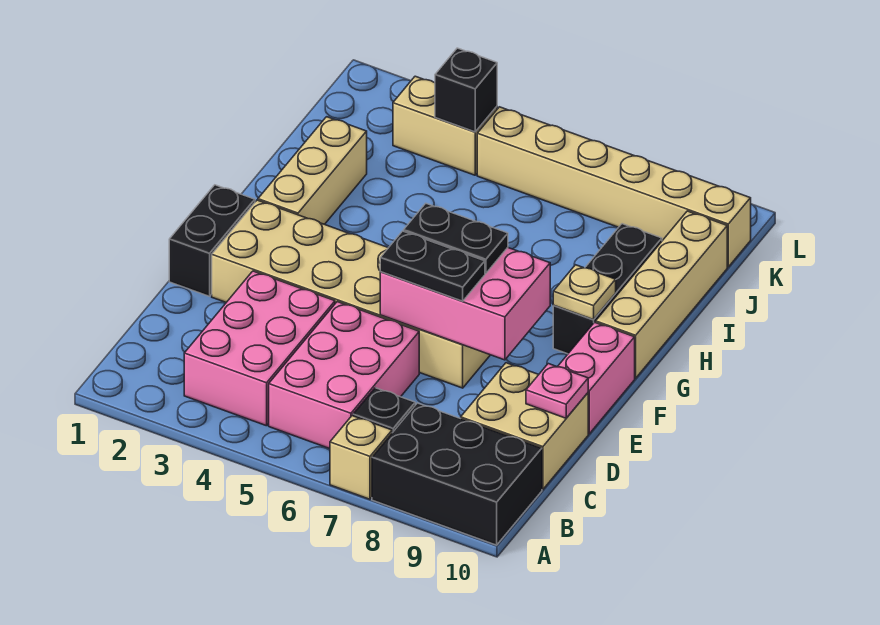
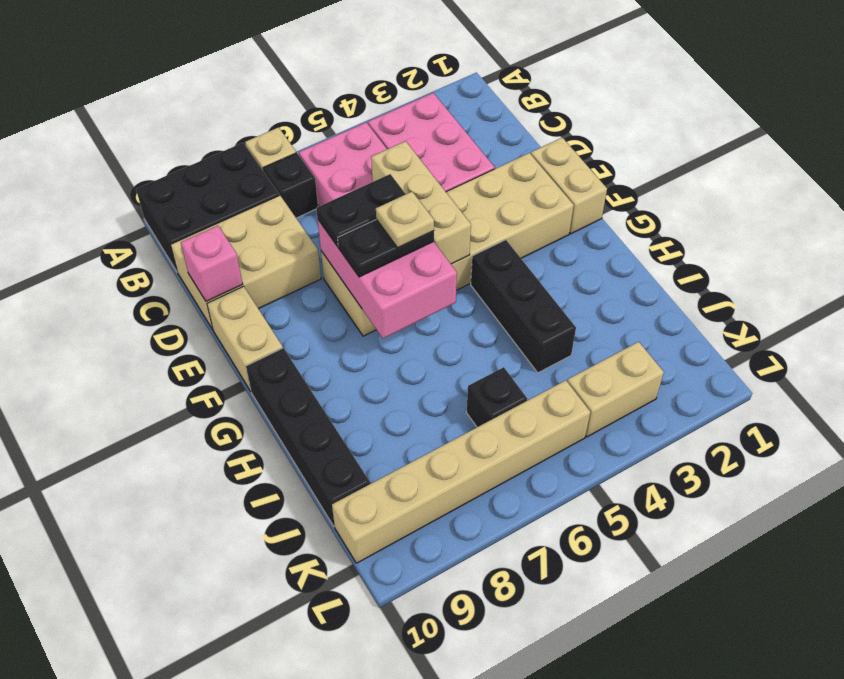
tan 2x2 brick [461,363,588,490] -> tan 2x3 brick [171,195,321,330]
pink 1x1 plate [526,364,588,418] -> pink 1x1 brick [181,226,243,302]
black 1x2 brick [169,185,255,296] -> tan 1x2 brick [531,138,607,234]
pink 2x3 brick [380,248,550,360] -> pink 2x3 brick turned to [318,220,457,338]
pink 1x2 brick [558,322,635,434] -> tan 1x2 brick [207,286,283,391]
tan 1x3 brick [258,117,367,224] -> tan 1x3 brick moved to [371,141,471,264]
black 1x3 brick [553,224,662,354] -> black 1x3 brick moved to [471,240,576,373]
tan 1x1 plate [553,265,616,320] -> tan 1x1 plate moved to [376,192,434,248]
tan 1x4 brick [596,211,727,378] -> black 1x4 brick [246,348,370,527]
black 1x1 brick [435,48,497,132] -> black 1x1 brick moved to [466,367,527,427]

